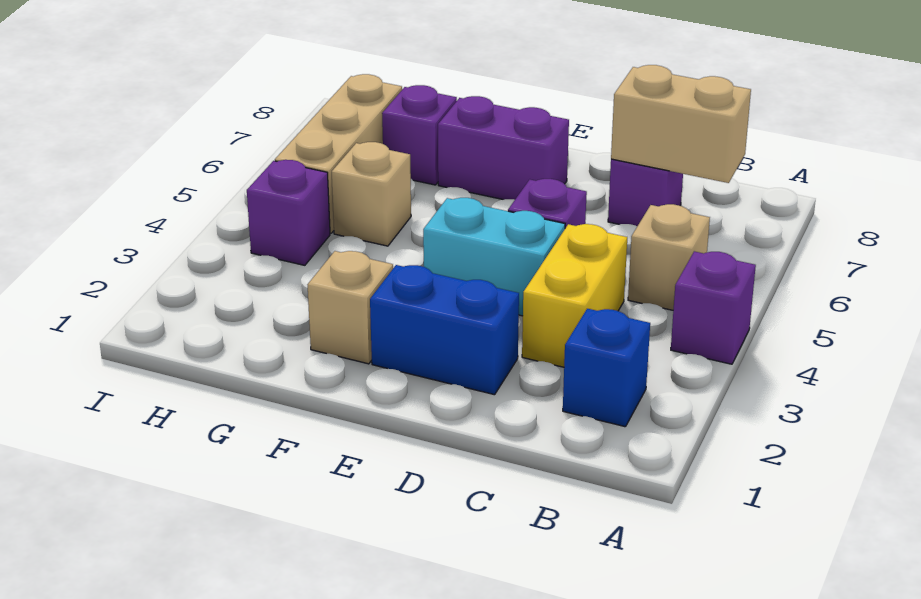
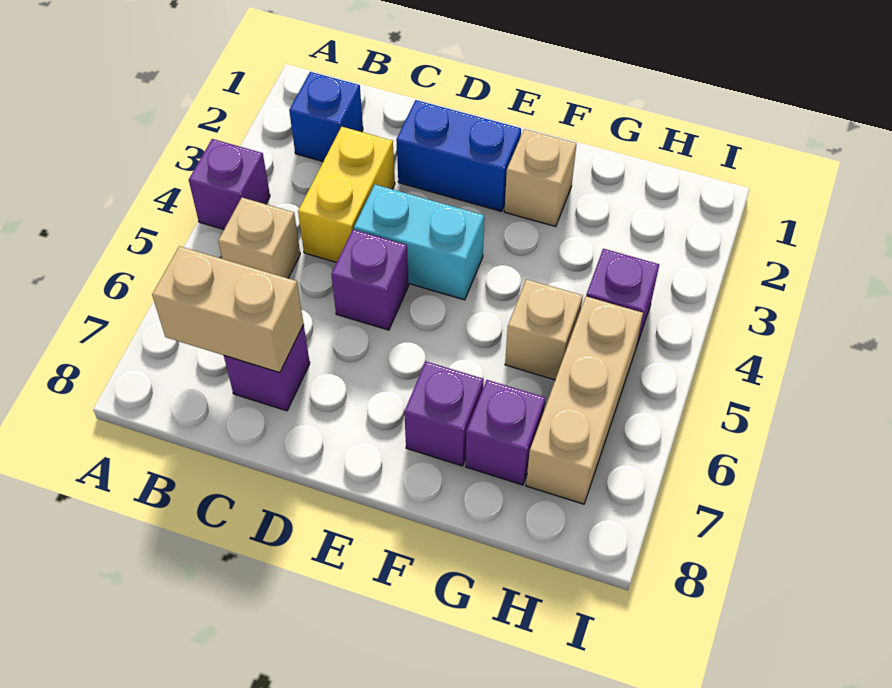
purple 1x2 brick [438,96,569,200] -> purple 1x1 brick [404,361,484,466]

